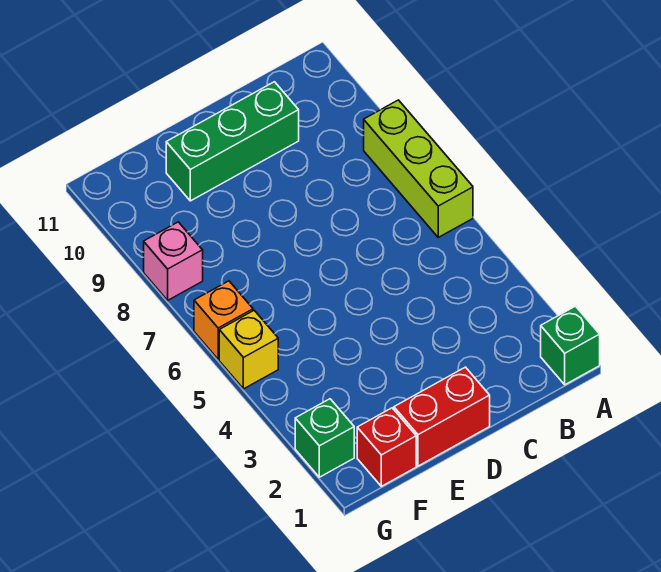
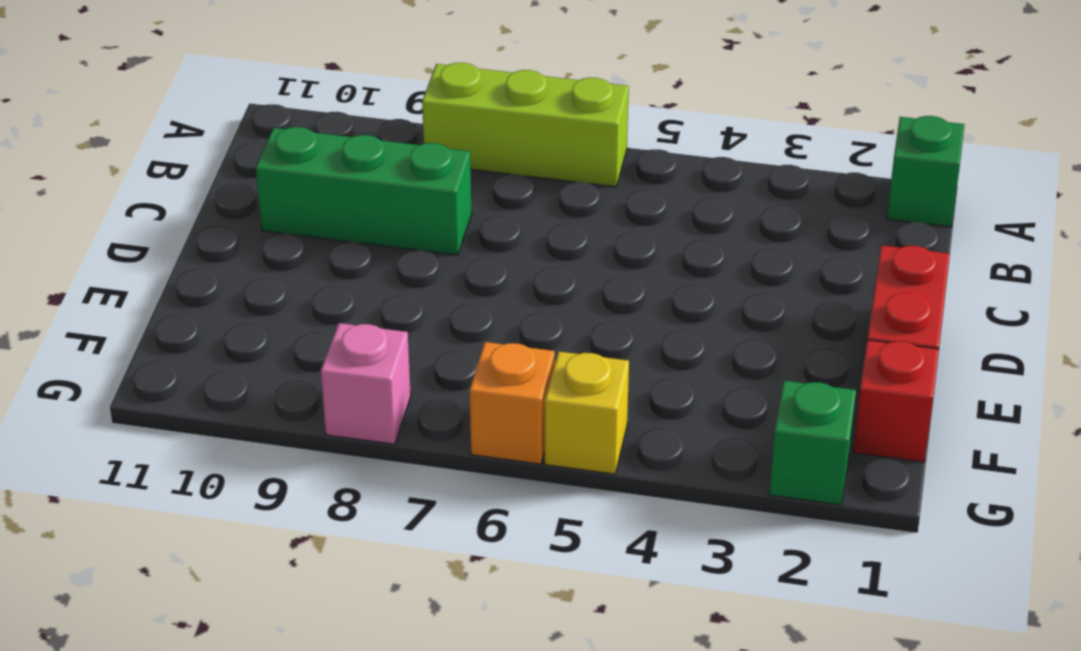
green 1x3 brick [166,82,299,201] -> green 1x3 brick turned to [256,127,472,255]

